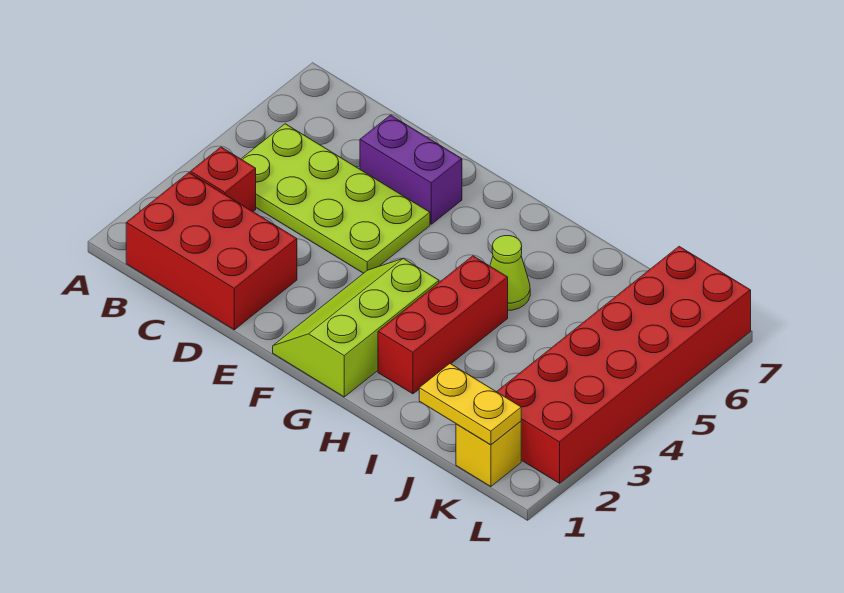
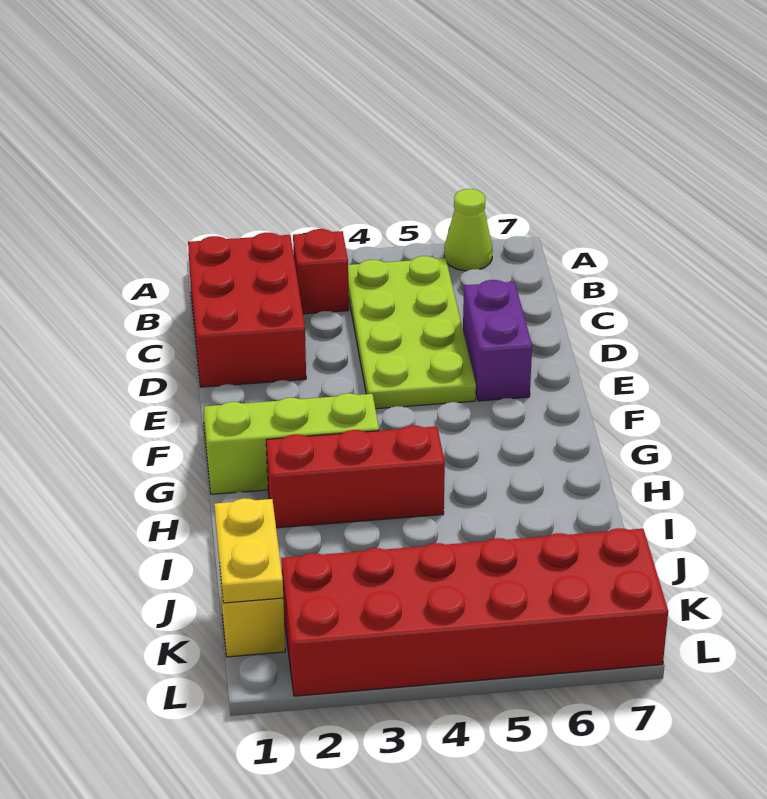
lime 1x1 cone [490,236,530,310] -> lime 1x1 cone moved to [444,189,492,271]

